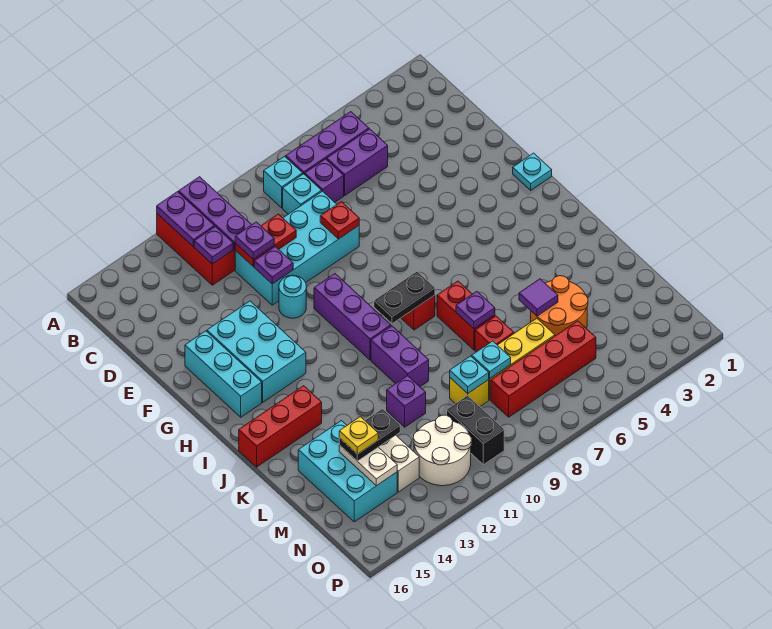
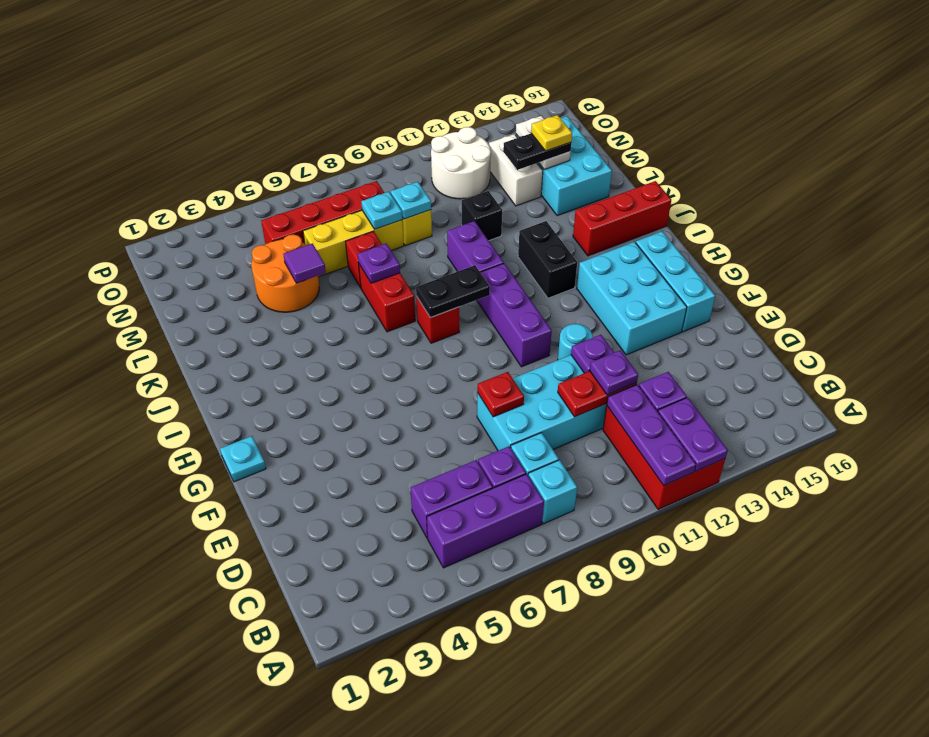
purple 1x1 brick [387,376,426,427] -> black 1x1 brick [462,191,502,241]
black 1x2 brick [447,395,504,465] -> black 1x2 brick moved to [518,221,577,298]

